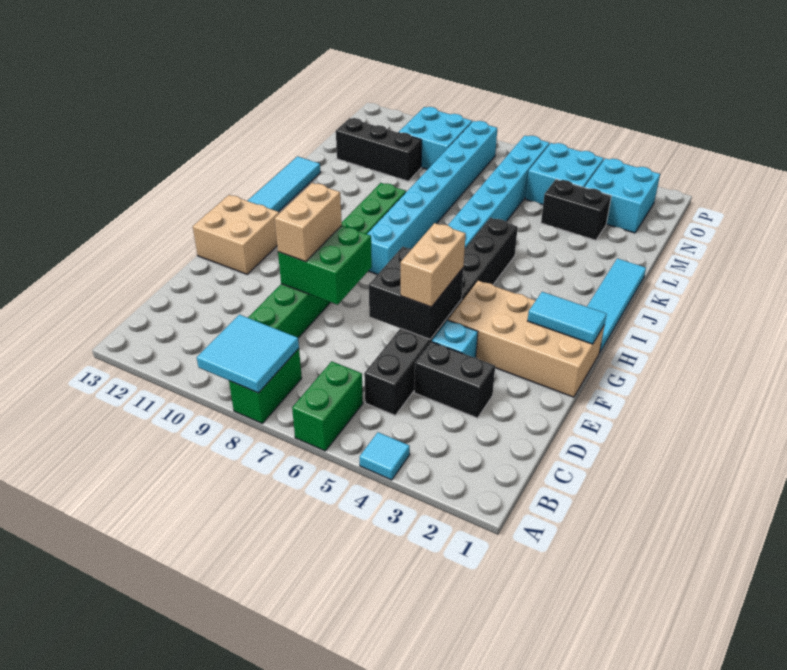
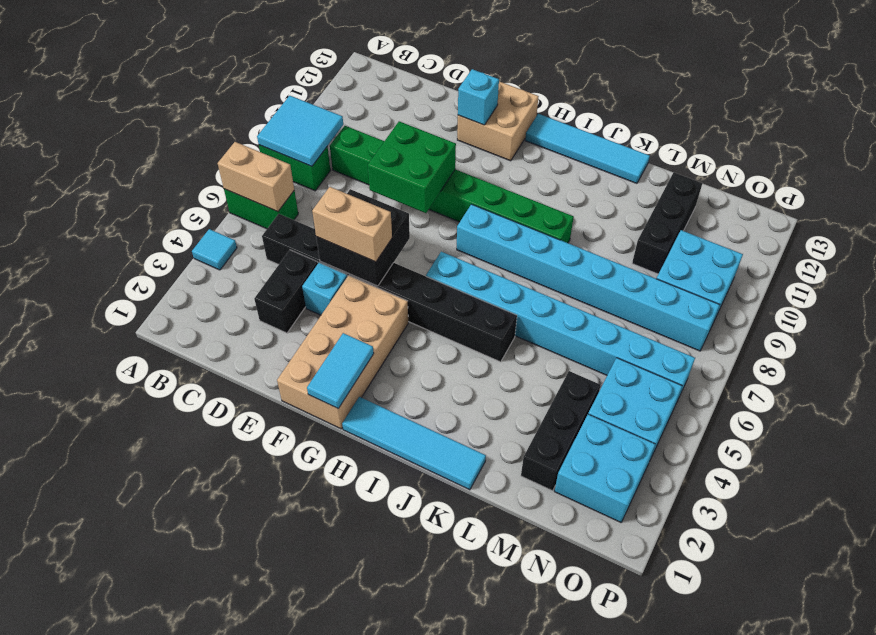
tan 1x2 brick [275,183,342,262] -> tan 1x2 brick moved to [218,142,294,212]
none -> cyan 1x1 brick [458,69,499,125]
black 1x2 brick [541,180,611,240] -> black 1x3 brick [521,371,600,491]

